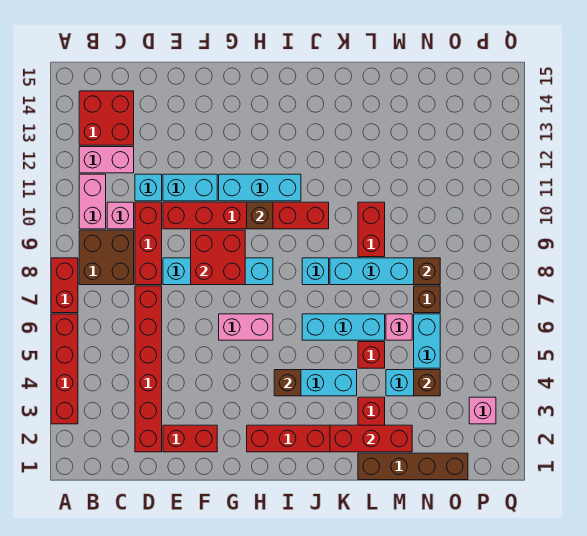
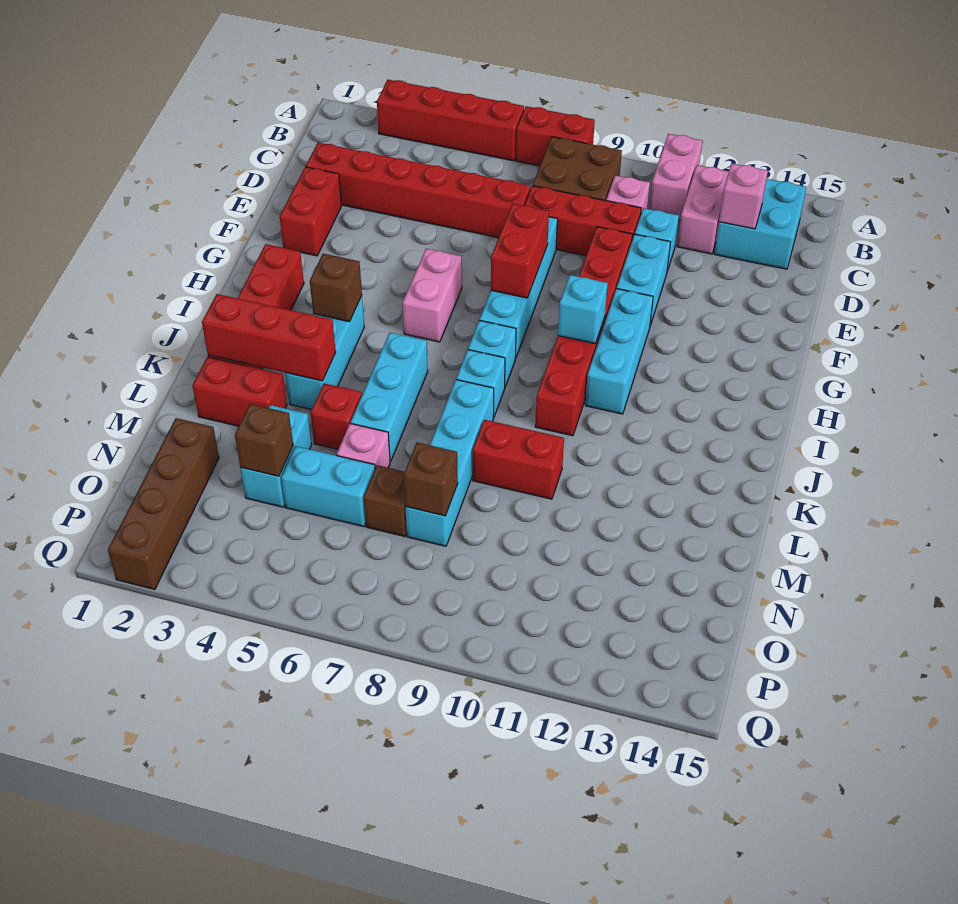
pink 1x2 brick [79,174,106,229] -> pink 1x2 brick turned to [649,134,702,220]
red 2x2 brick [79,91,134,145] -> cyan 2x2 brick [714,179,806,269]
red 2x2 brick [191,230,245,285] -> red 1x2 brick [491,204,549,298]
brown 1x1 brick [247,202,273,229] -> cyan 1x1 brick [558,275,608,344]
none -> cyan 1x1 brick [468,320,516,387]
red 1x3 brick [330,425,412,452] -> red 1x3 brick turned to [202,294,336,381]
brown 1x4 brick [358,453,468,480] -> brown 1x4 brick moved to [108,418,219,589]
pink 1x1 brick [469,397,496,424] -> pink 1x1 brick moved to [719,164,768,229]

